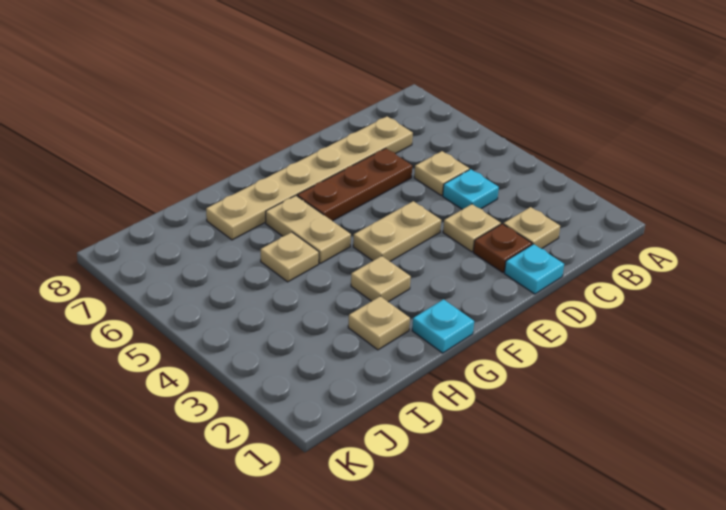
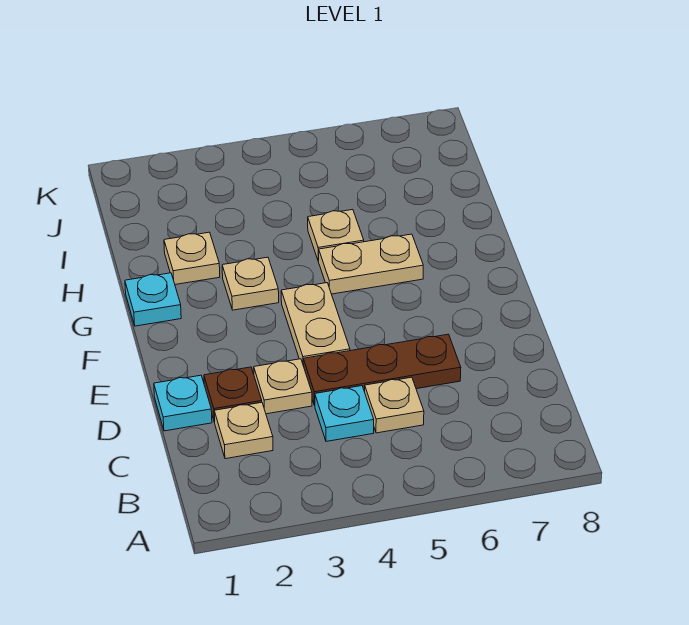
tan 1x6 plate [206,117,413,240] -> none
brown 1x3 plate [297,148,412,221] -> brown 1x3 plate turned to [303,334,461,405]

